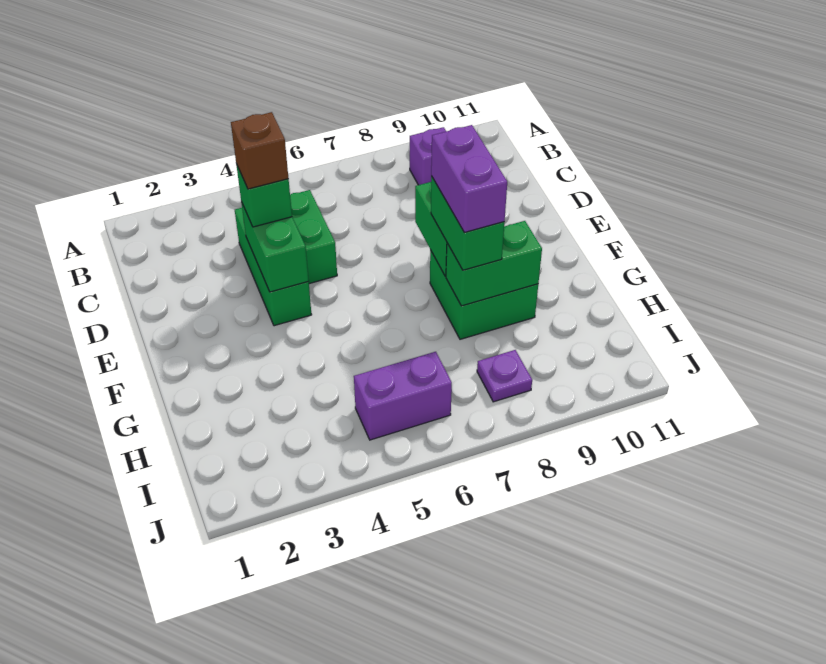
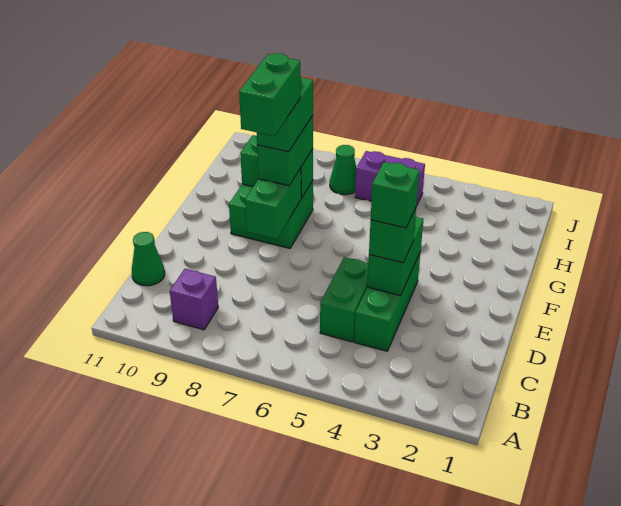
none -> green 1x1 cone [132,232,165,286]
brown 1x1 brick [231,112,288,189] -> green 1x1 brick [371,162,420,228]
none -> green 1x2 brick [239,53,301,136]
purple 1x2 brick [431,125,507,232] -> green 1x2 brick [257,76,313,152]
none -> green 1x1 cone [330,145,356,195]
purple 1x1 plate [477,350,532,402] -> none

